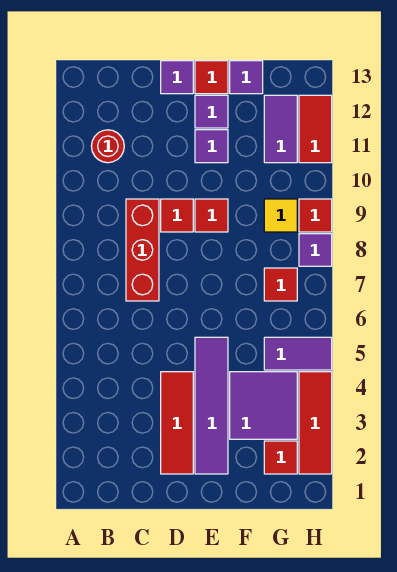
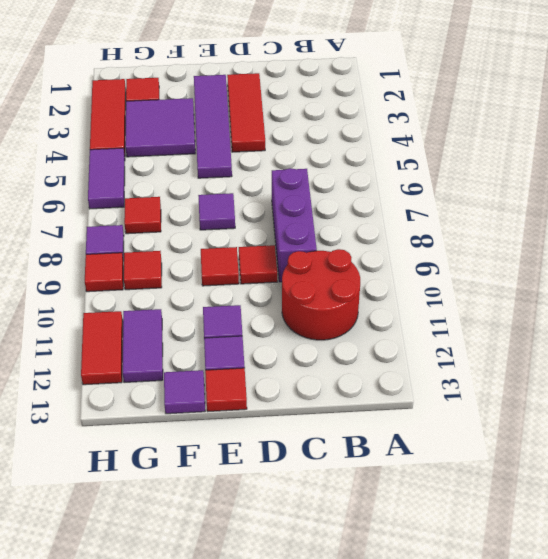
red 1x1 round brick [91,130,124,163] -> red 2x2 round brick [282,249,360,340]
red 1x3 brick [126,199,159,301] -> purple 1x3 brick [272,168,317,282]
purple 1x1 tile [161,61,193,94] -> purple 1x1 tile moved to [198,193,235,230]
purple 1x2 tile [264,337,332,370] -> purple 1x2 tile turned to [88,148,125,209]
yellow 1x1 tile [264,199,297,232] -> red 1x1 tile [124,251,162,290]

